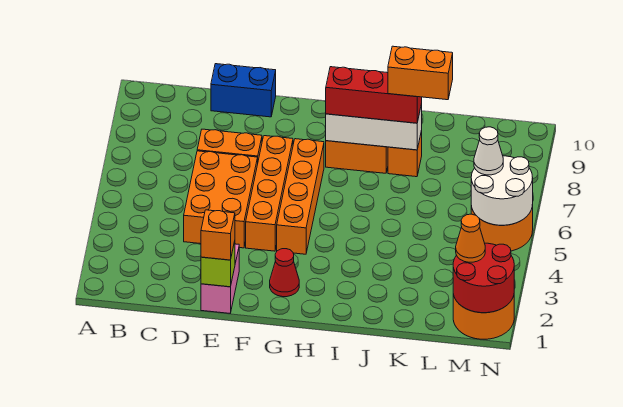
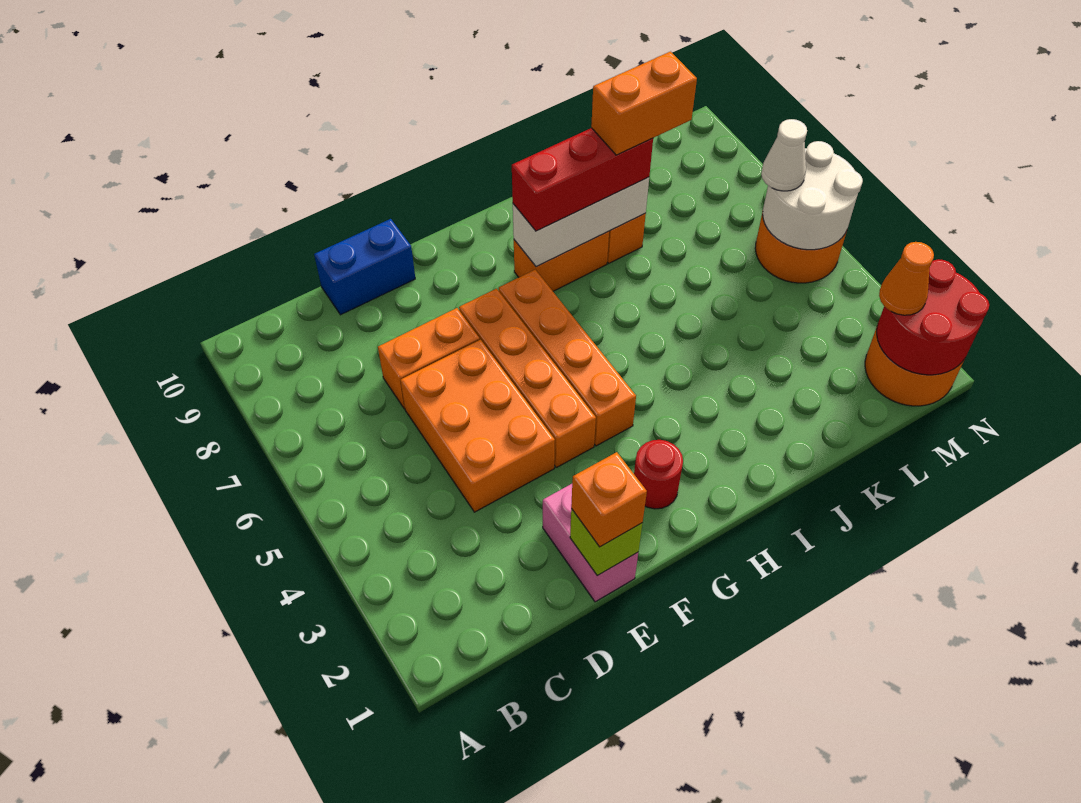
red 1x1 cone [270,249,299,297] -> red 1x1 round brick [634,440,683,509]

